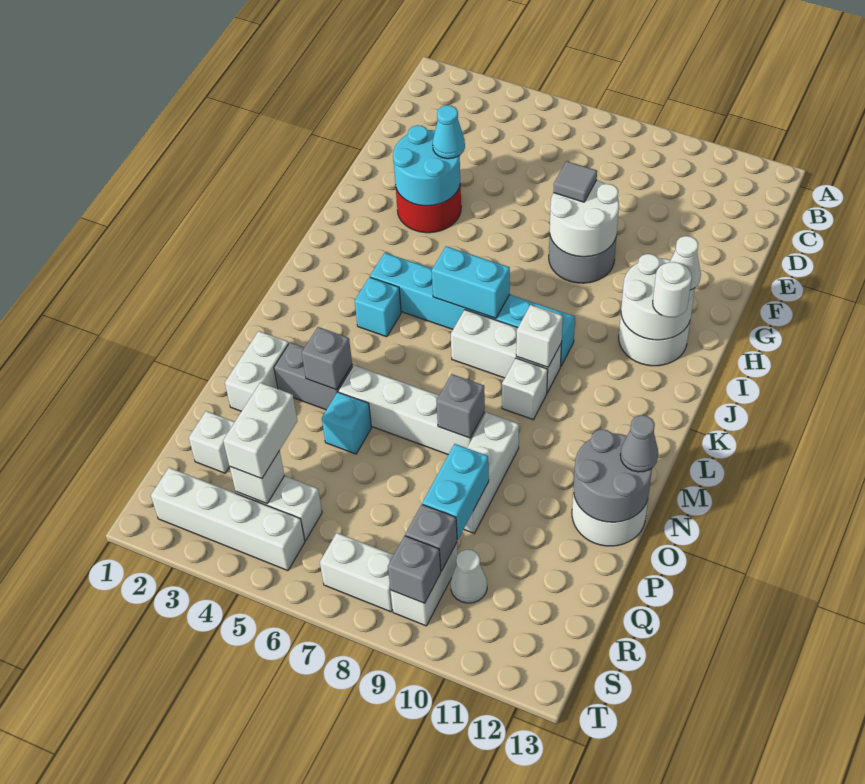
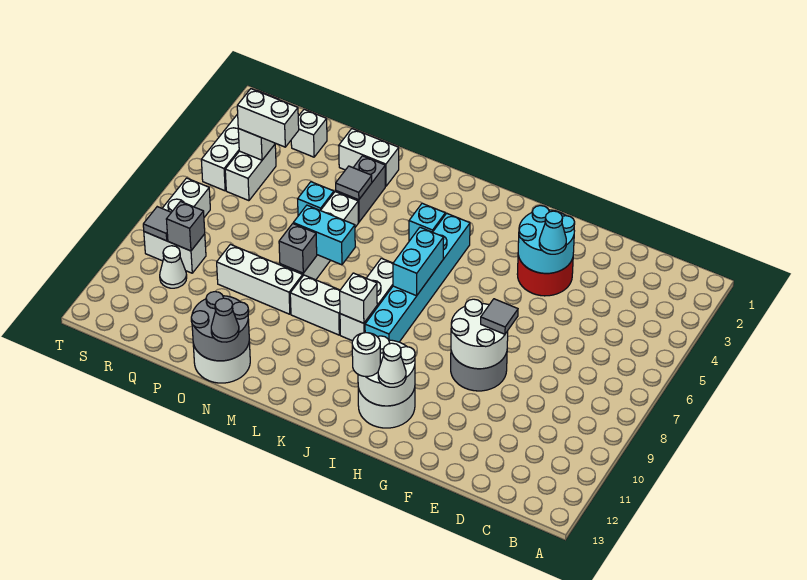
white 1x1 brick [502,358,548,420] -> white 1x2 brick [290,275,340,335]
grey 1x1 brick [302,327,352,390] -> grey 1x1 tile [336,166,372,200]
cyan 1x2 brick [422,444,489,540] -> cyan 1x2 brick moved to [293,205,355,265]
grey 1x1 brick [388,536,441,603] -> grey 1x1 tile [143,207,171,241]

